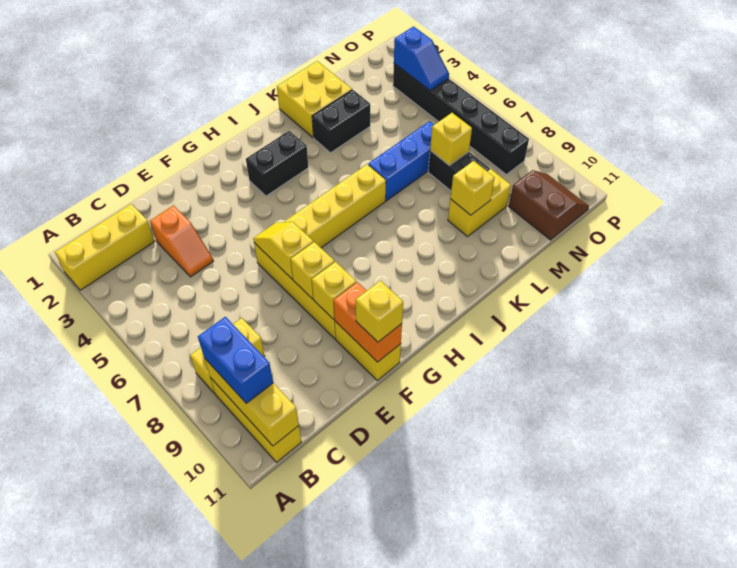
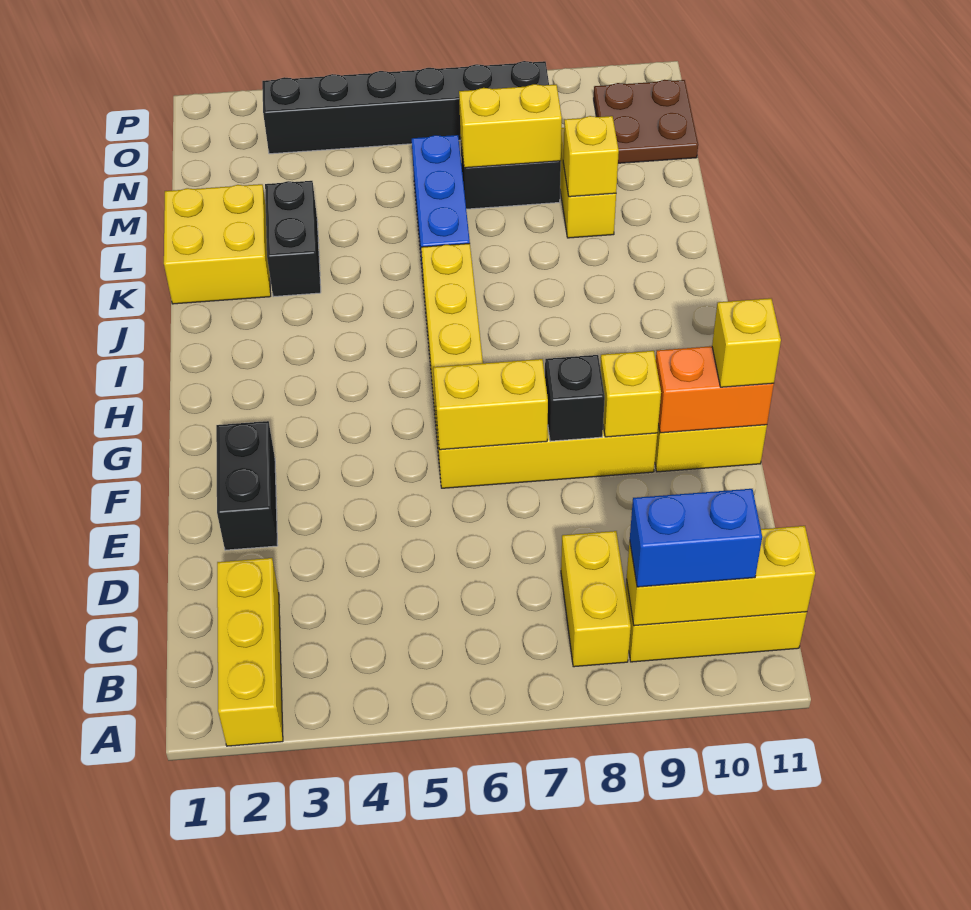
orange 1x2 slope [150,205,213,277] -> none
yellow 1x2 slope [253,222,313,279] -> yellow 1x2 brick [433,359,548,450]
yellow 1x1 brick [291,242,335,299] -> black 1x1 brick [545,355,605,441]
black 1x2 brick [246,131,308,196] -> black 1x2 brick moved to [216,421,278,550]
yellow 1x1 brick [430,113,472,165] -> yellow 1x2 brick [459,84,562,168]
brown 2x2 slope [509,170,589,240] -> brown 2x2 plate [594,80,698,163]
blue 1x2 slope [394,26,449,90] -> none

